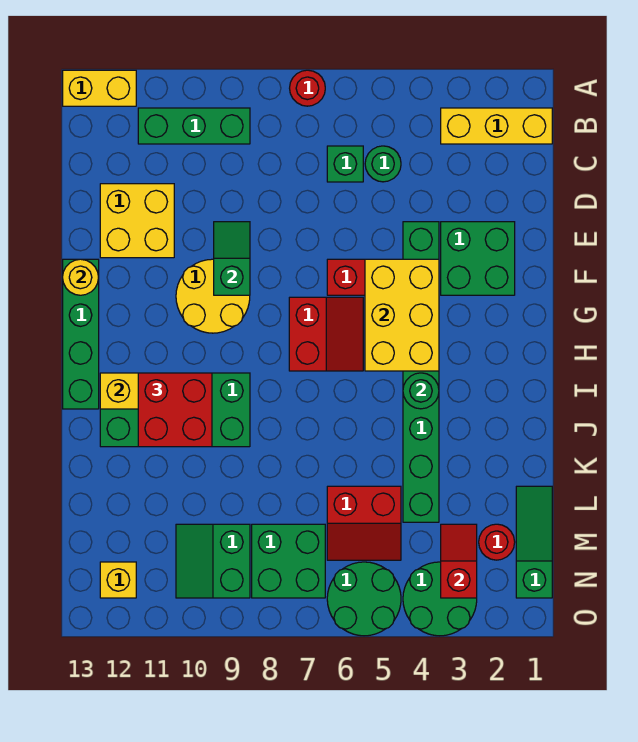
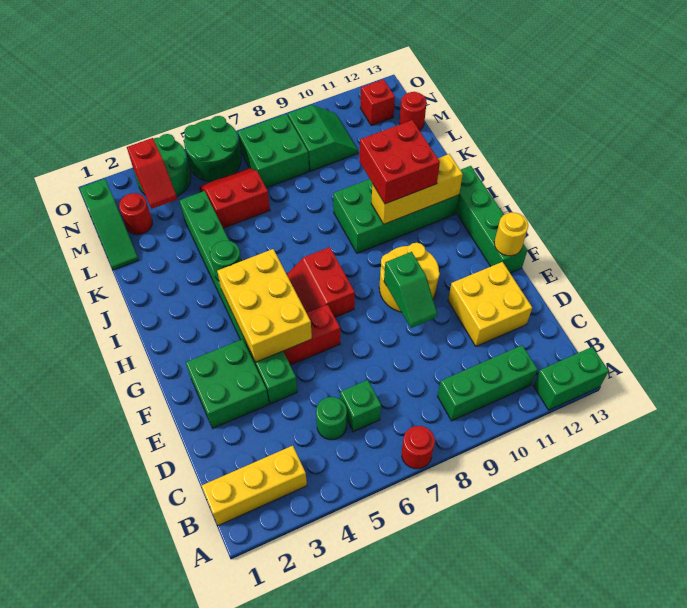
yellow 1x2 brick [63,70,136,106] -> green 1x2 brick [533,347,609,410]
none -> red 1x1 round brick [400,92,426,130]
yellow 1x1 brick [100,562,136,598] -> red 1x1 brick [360,79,395,126]

